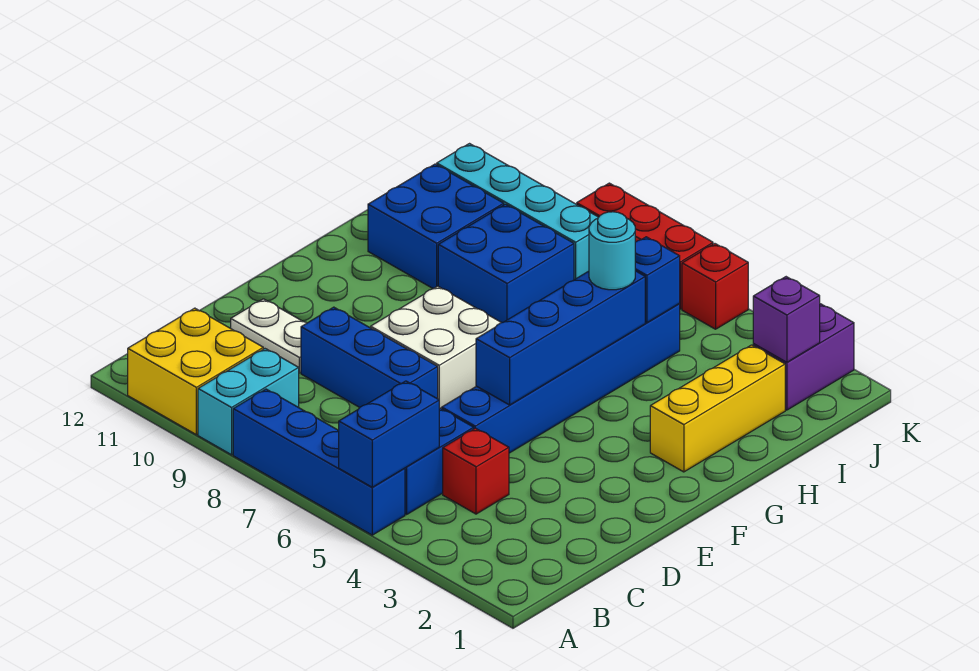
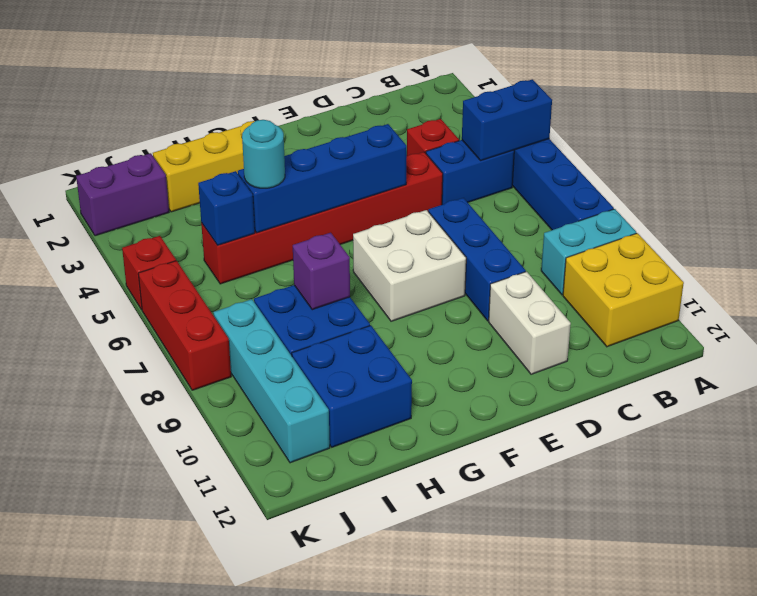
blue 1x6 brick [442,304,680,453] -> red 1x6 brick [201,152,443,284]
white 1x2 plate [231,299,306,373] -> white 1x2 brick [489,272,571,374]
purple 1x1 brick [753,277,820,362] -> purple 1x1 brick moved to [293,233,350,310]

